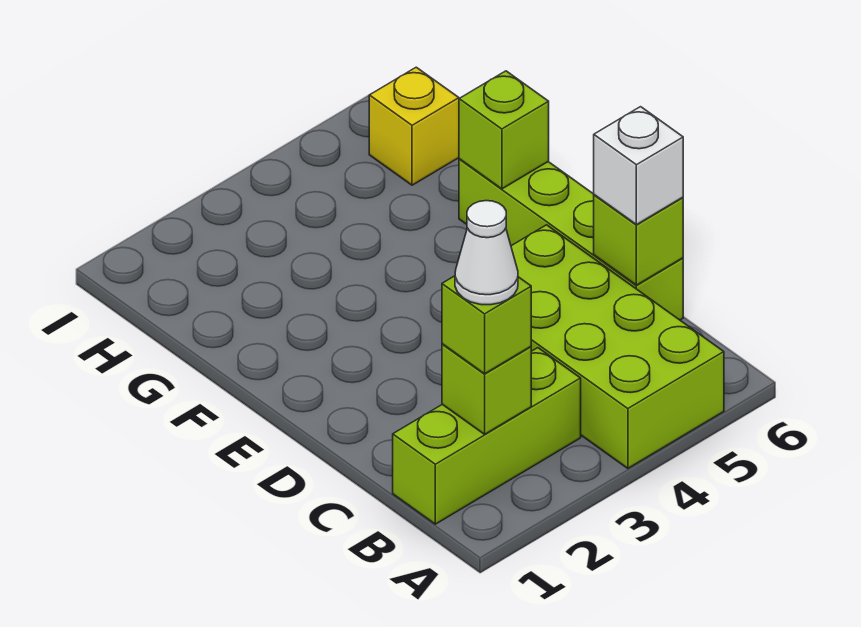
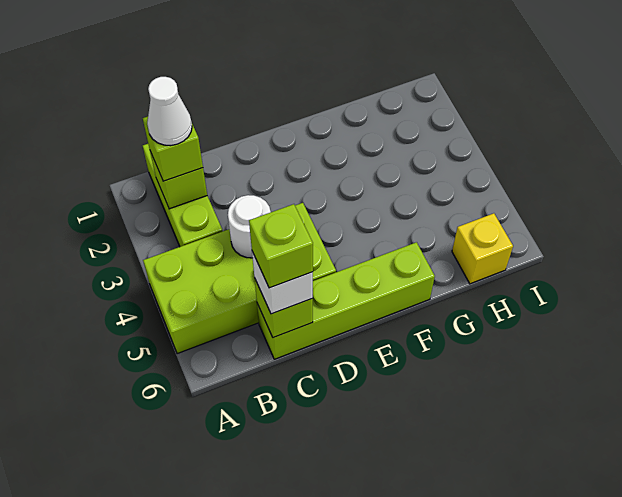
none -> white 1x1 round brick [228,195,271,258]
lime 1x1 brick [459,71,549,189] -> lime 1x1 brick moved to [249,204,313,288]

